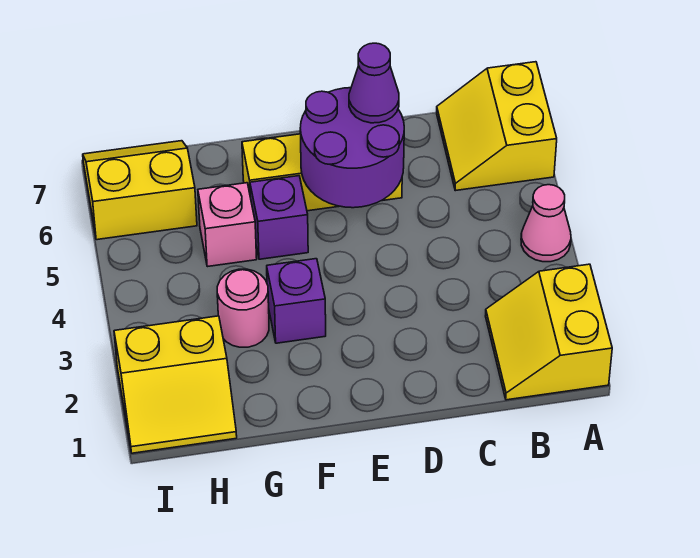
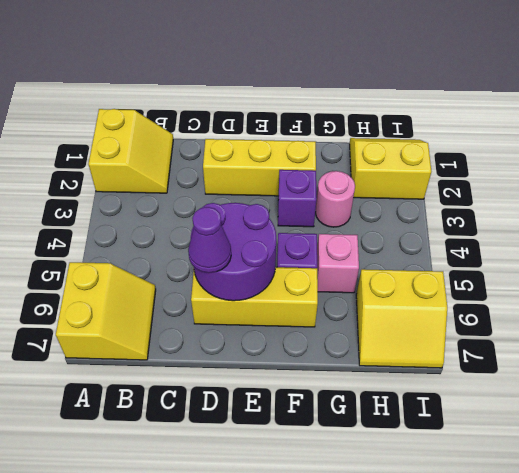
pink 1x1 cone [521,185,571,262] -> none
none -> yellow 1x3 brick [203,139,316,196]

